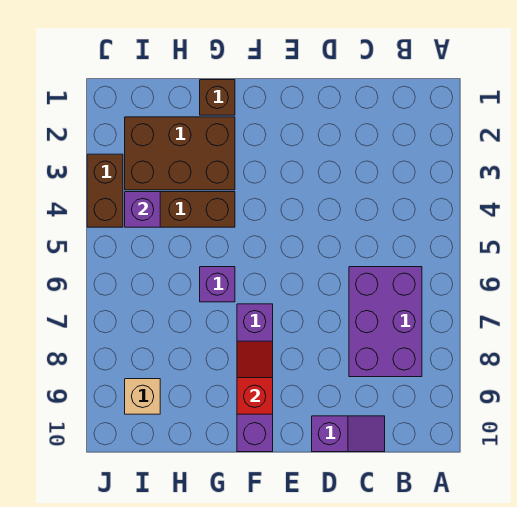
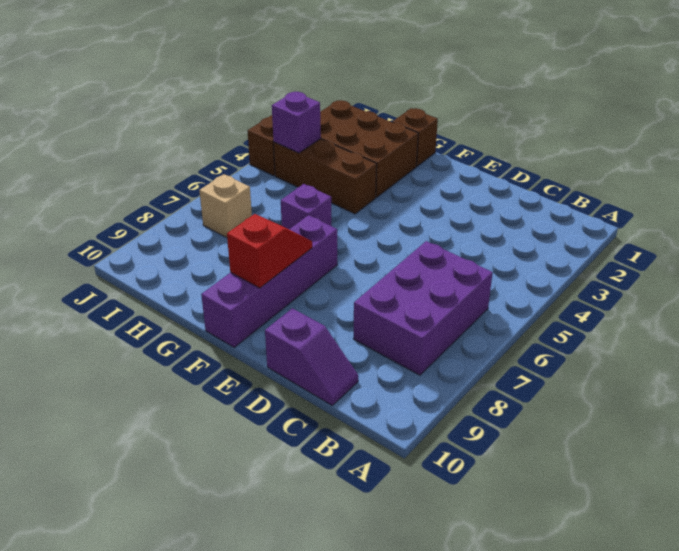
tan 1x1 brick [125,379,160,414] -> tan 1x1 brick moved to [199,174,252,238]

